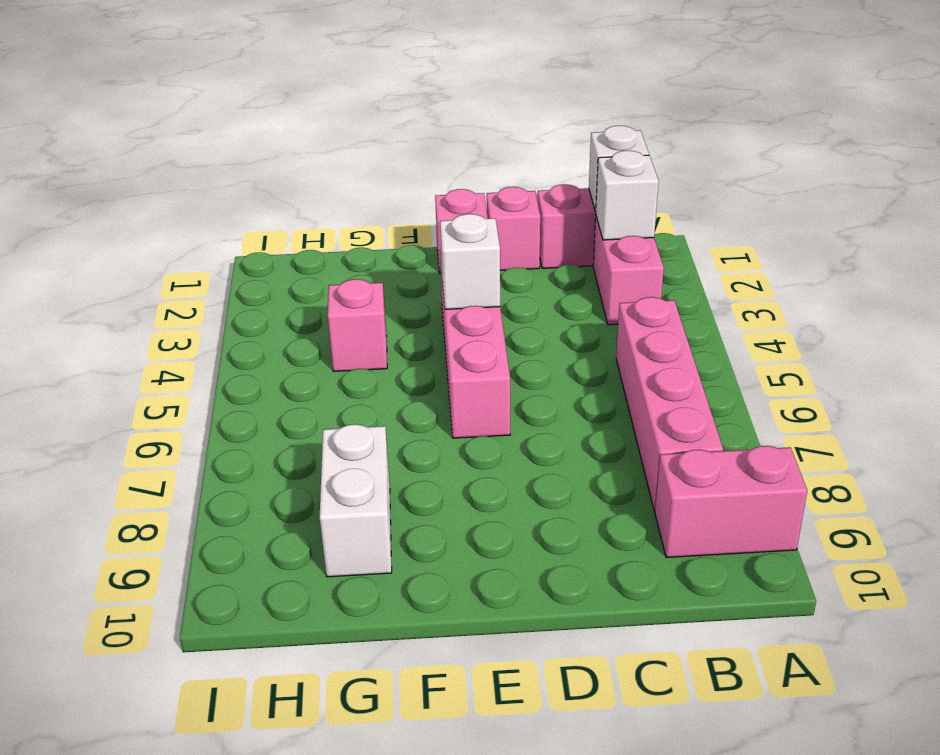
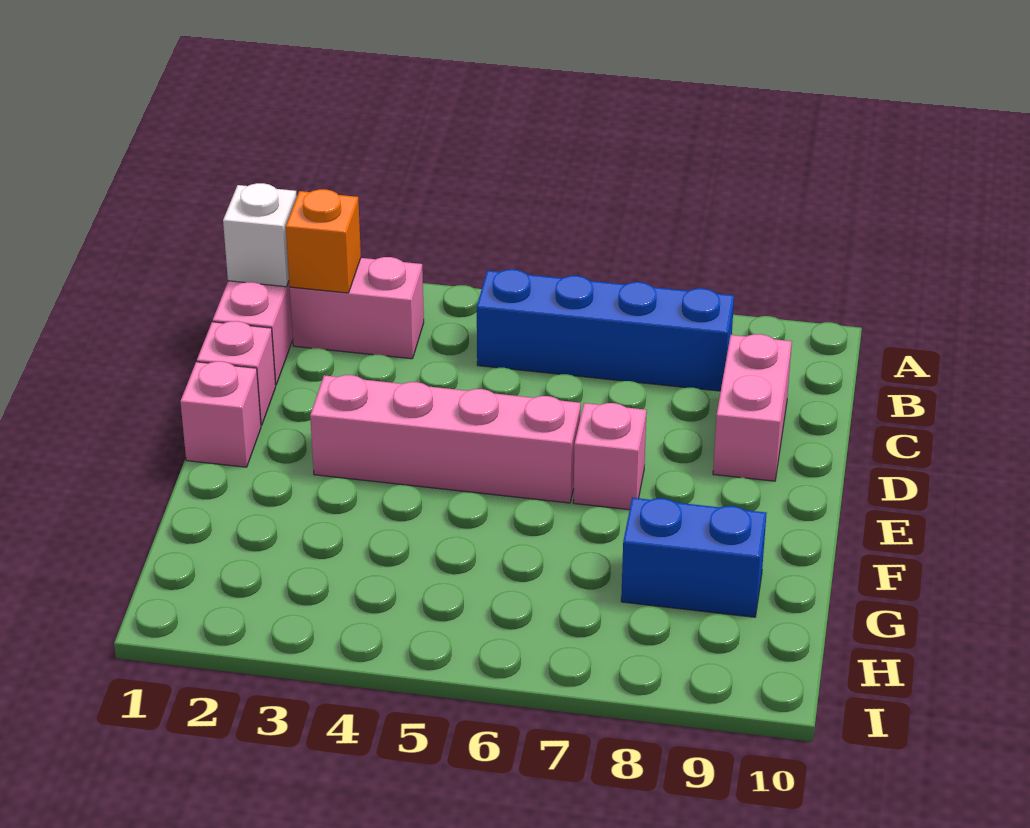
pink 1x2 brick [655,446,807,558] -> pink 1x2 brick moved to [713,334,792,481]
white 1x1 brick [596,151,659,240] -> orange 1x1 brick [286,189,361,293]
pink 1x4 brick [616,297,723,511] -> blue 1x4 brick [477,269,734,391]
white 1x1 brick [440,214,500,309] -> none
pink 1x1 brick [328,279,387,371] -> pink 1x1 brick moved to [573,403,647,510]
white 1x2 brick [320,424,392,577] -> blue 1x2 brick [621,498,766,617]

